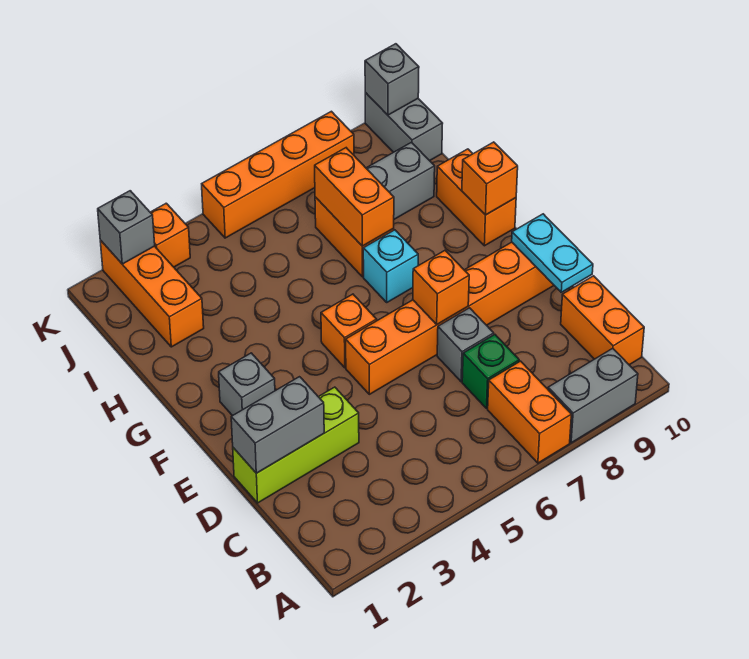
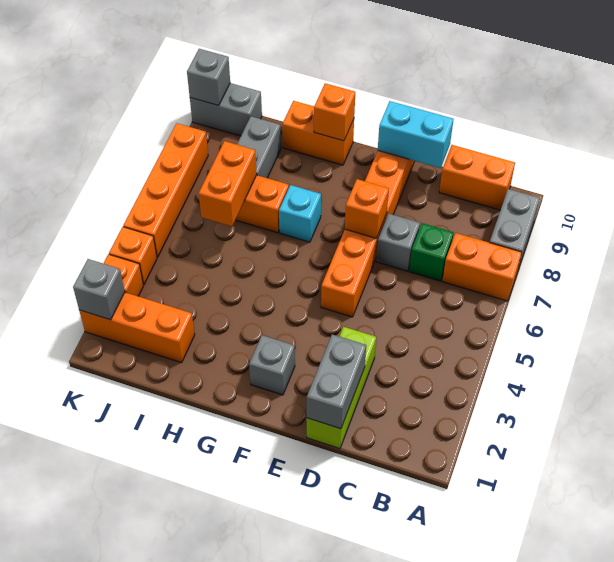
cyan 1x2 plate [512,214,593,292] -> cyan 1x2 brick [378,101,454,168]
orange 1x1 brick [321,294,377,368] -> orange 1x1 brick moved to [109,227,157,285]
orange 1x2 brick [315,148,394,246] -> orange 1x2 brick turned to [199,141,257,226]

